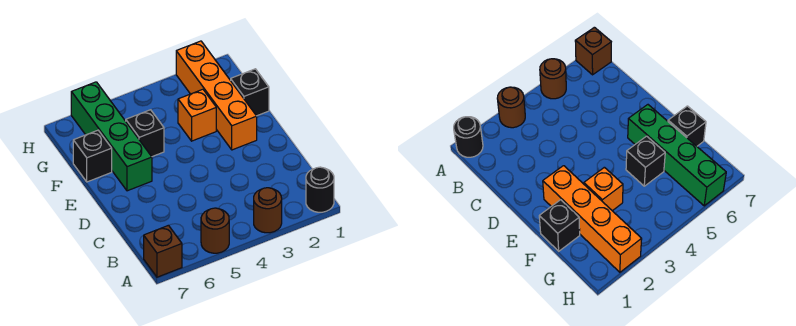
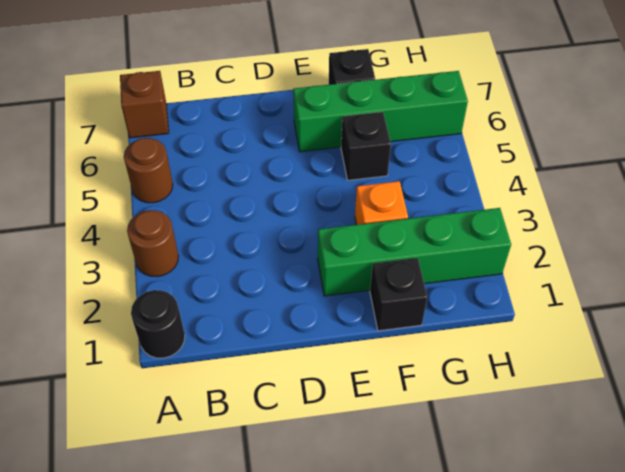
orange 1x4 brick [176,41,257,150] -> green 1x4 brick [318,208,511,296]

